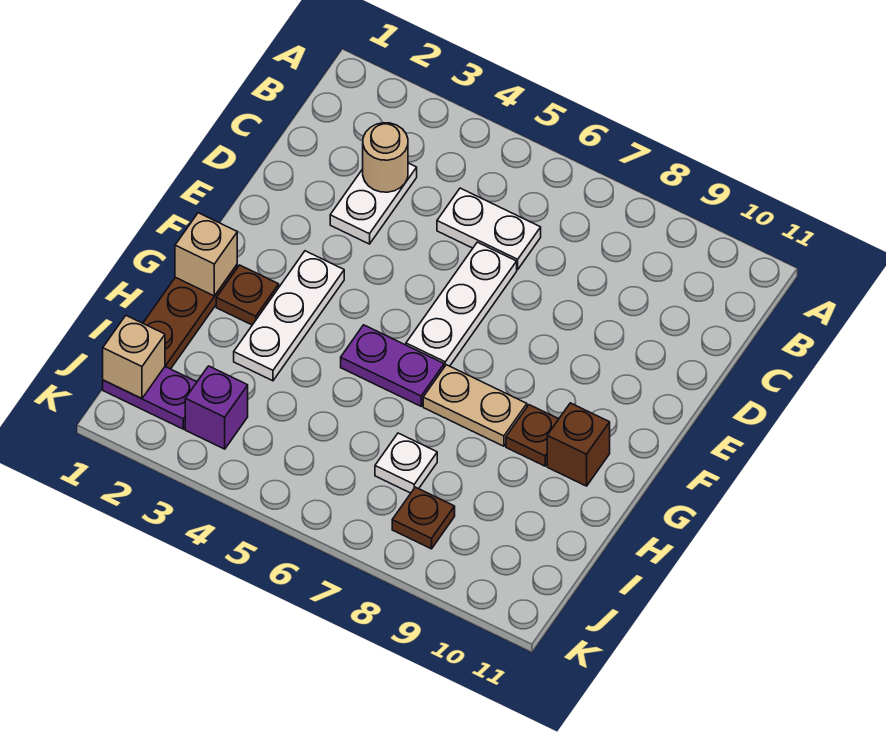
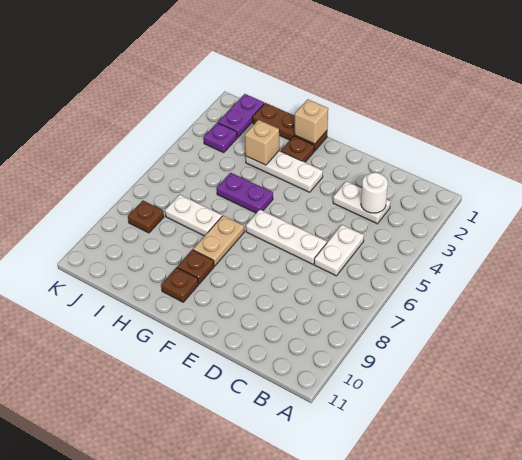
tan 1x1 round brick [363,123,408,192] -> white 1x1 round brick [361,173,388,213]
purple 1x2 plate [341,325,444,406] -> purple 1x2 plate turned to [217,173,273,213]
brown 1x1 brick [547,403,610,486] -> brown 1x1 plate [161,268,199,302]
white 1x1 plate [375,433,437,493] -> white 1x2 plate [165,195,222,236]
tan 1x1 brick [103,316,165,399] -> tan 1x1 brick moved to [245,120,279,165]
purple 1x1 brick [185,366,248,449] -> purple 1x1 plate [204,123,237,153]

